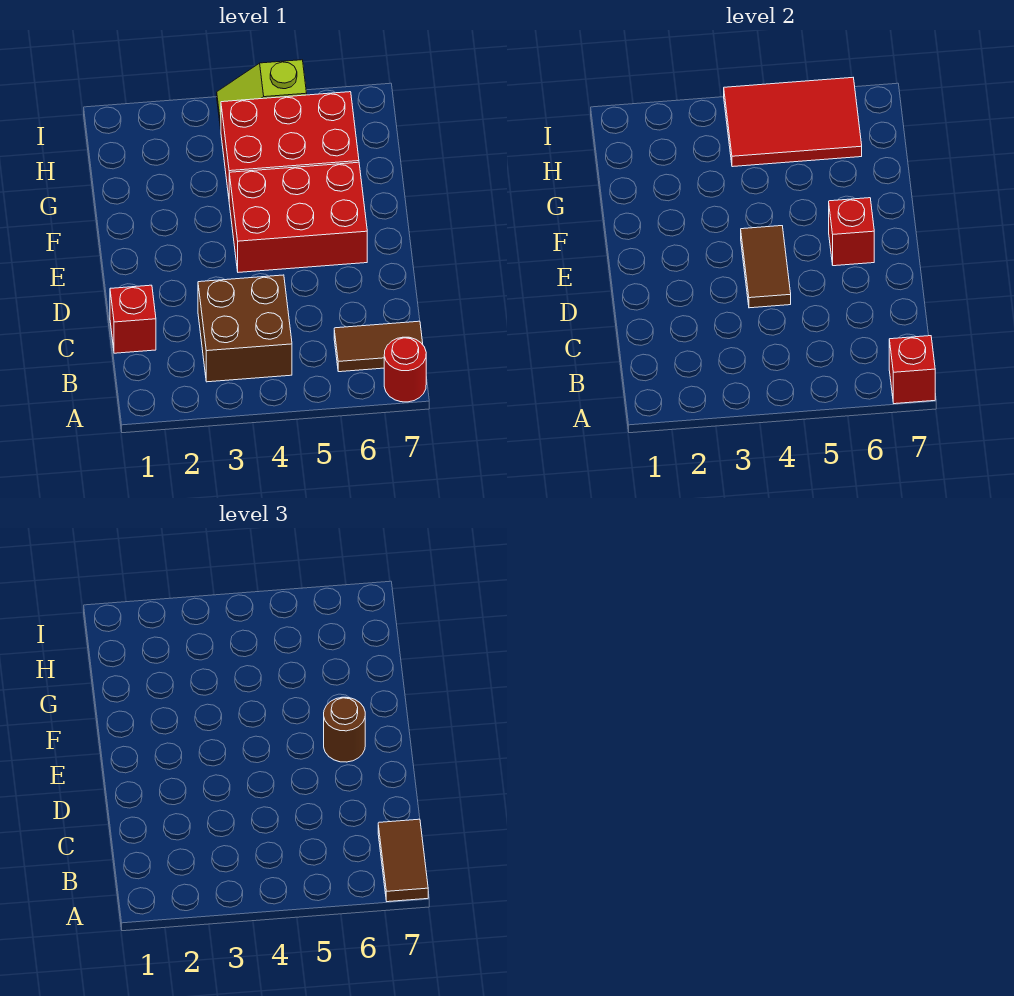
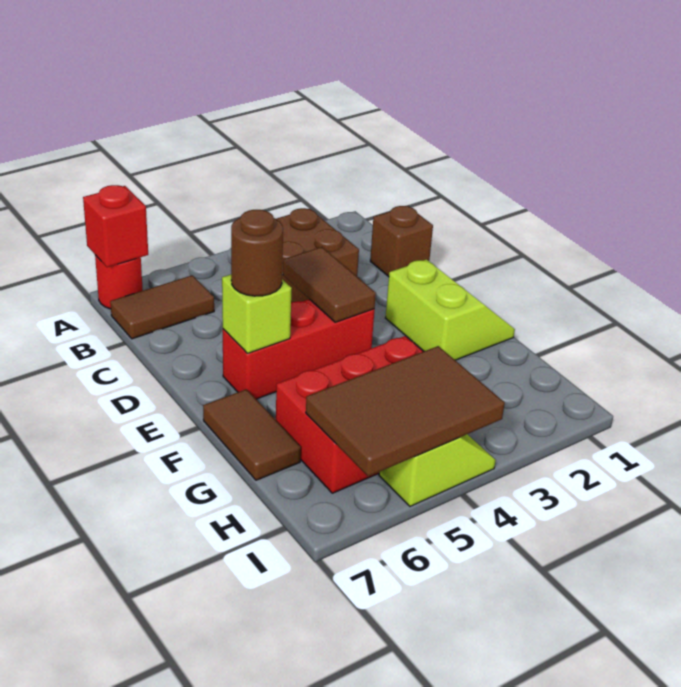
brown 1x2 tile [378,819,428,902] -> brown 1x2 tile moved to [203,389,301,480]
red 1x1 brick [110,285,156,353] -> brown 1x1 brick [370,206,433,277]
none -> lime 2x2 slope [386,260,515,360]
red 2x3 brick [229,162,367,272] -> red 1x3 brick [223,299,375,399]
red 1x1 brick [829,198,874,266] -> lime 1x1 brick [222,275,292,353]
red 2x3 tile [724,78,862,167] -> brown 2x3 tile [306,346,505,476]

